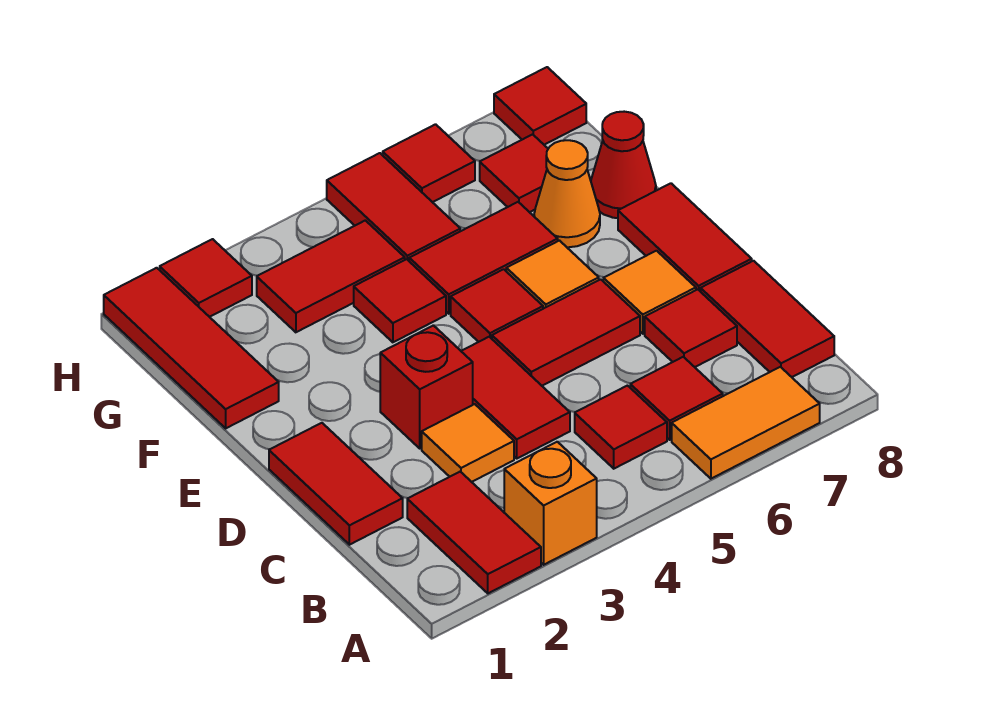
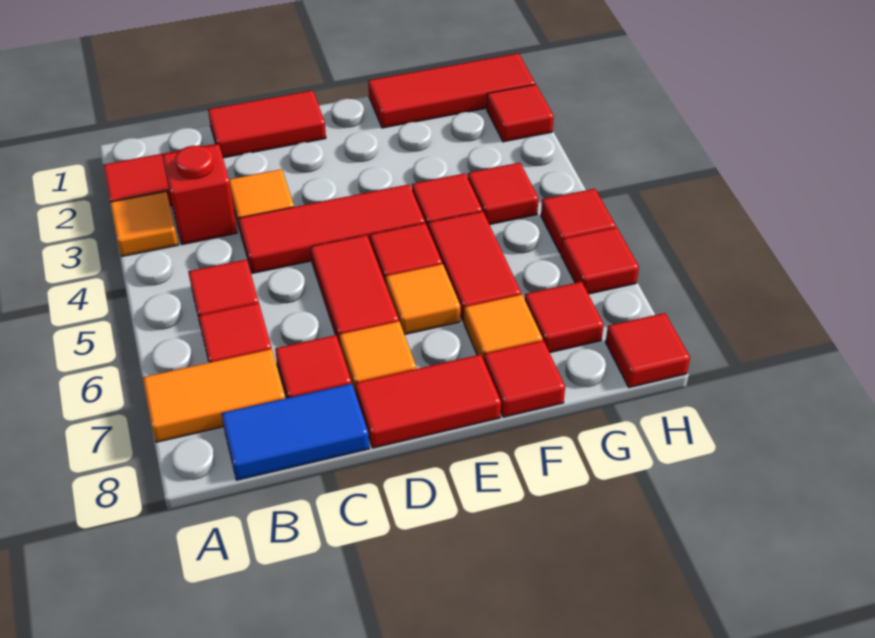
orange 1x1 brick [504,442,597,565] -> orange 1x1 tile [110,191,178,257]
orange 1x2 tile [672,367,820,479] -> orange 1x2 tile turned to [143,349,285,442]
red 1x2 tile [701,261,834,377] -> blue 1x2 tile [221,384,369,480]
red 1x2 tile [461,337,570,458] -> red 1x3 tile [238,184,425,273]
red 1x1 brick [380,325,473,448] -> red 1x1 brick moved to [162,144,237,245]
orange 1x1 cone [534,140,600,247] -> orange 1x1 tile [464,295,542,360]
red 1x1 cone [591,112,656,218] -> red 1x1 tile [484,340,565,417]
red 1x2 tile [257,220,405,332] -> red 1x1 tile [468,163,539,225]
red 1x2 tile [327,153,460,261] -> red 1x1 tile [541,189,616,254]

